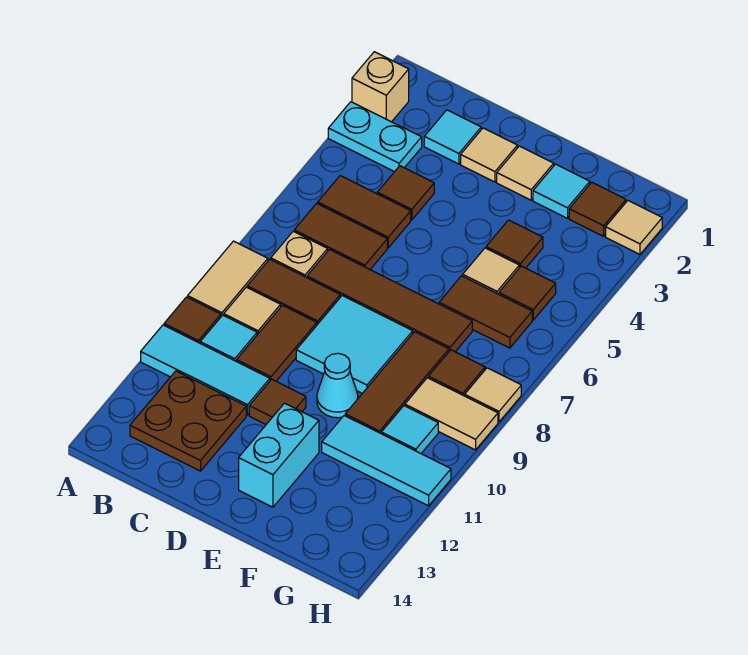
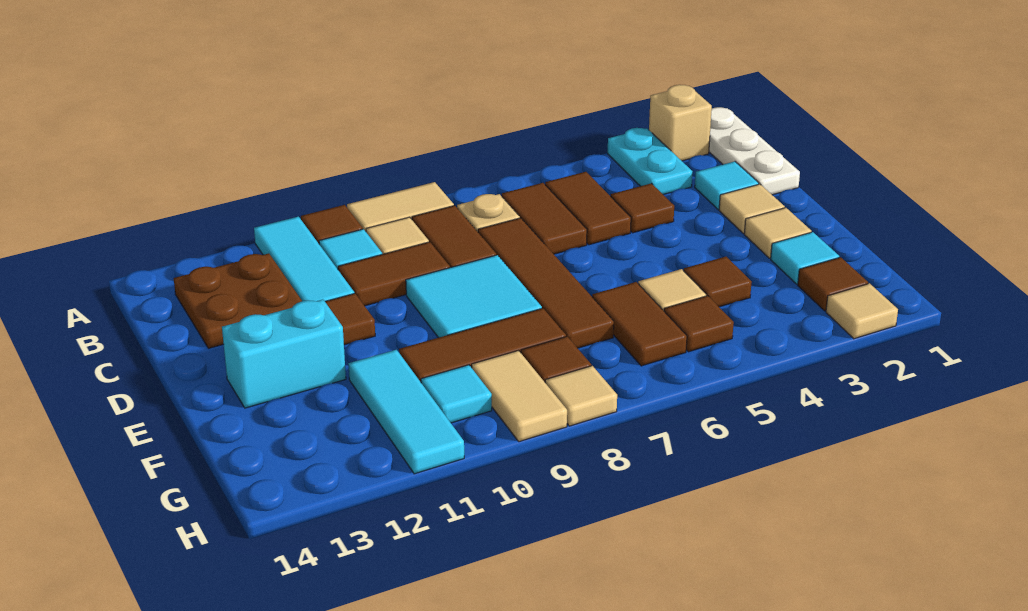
none -> white 1x3 plate [709,107,800,195]
cyan 1x1 cone [317,353,358,418] -> none

